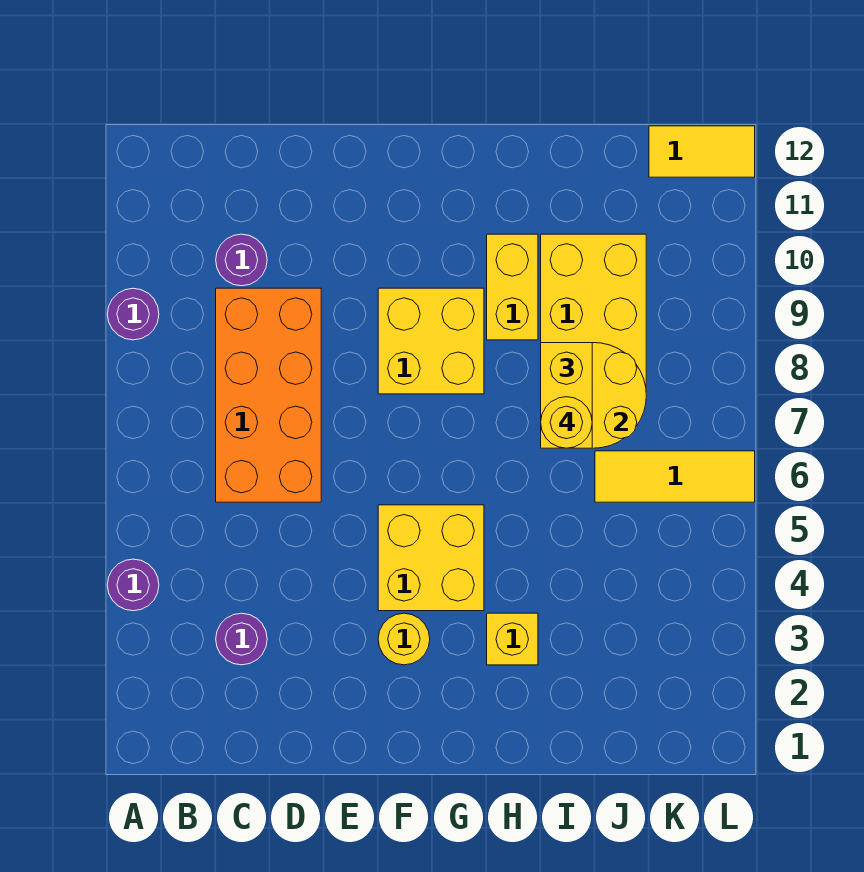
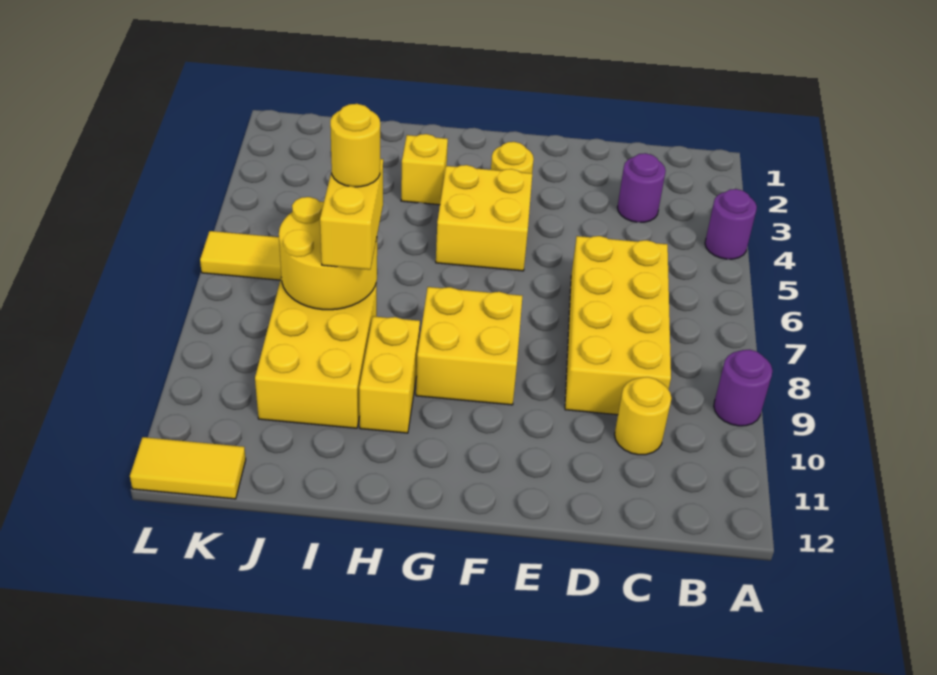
orange 2x4 brick [216,288,321,502] -> yellow 2x4 brick [565,236,671,415]
purple 1x1 round brick [216,234,267,286] -> yellow 1x1 round brick [615,377,672,455]

